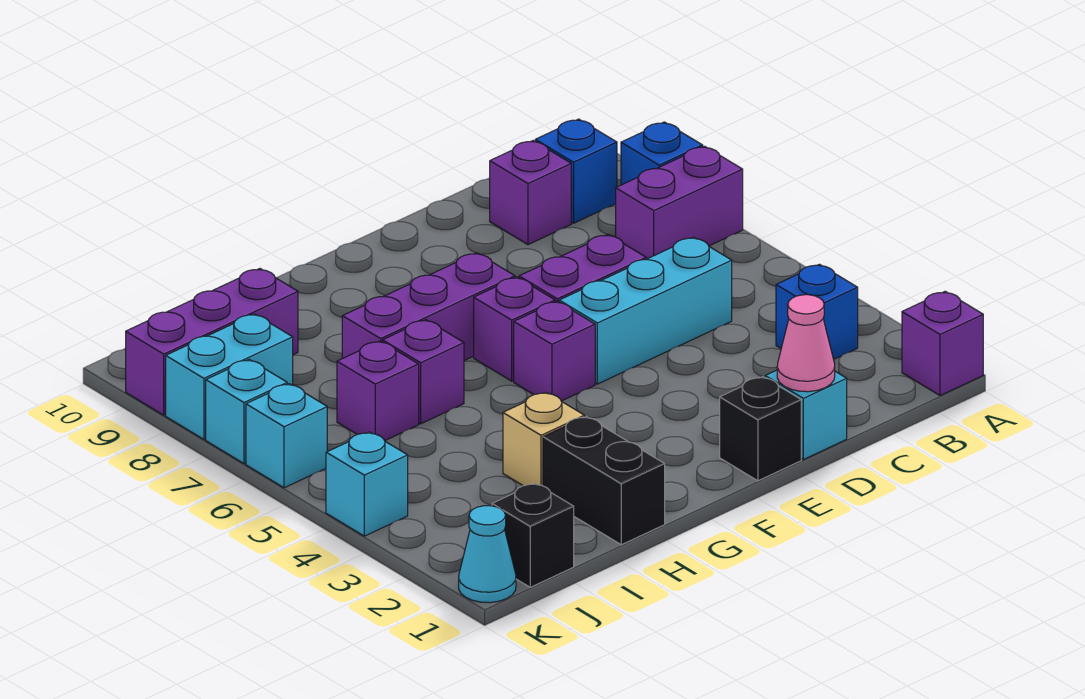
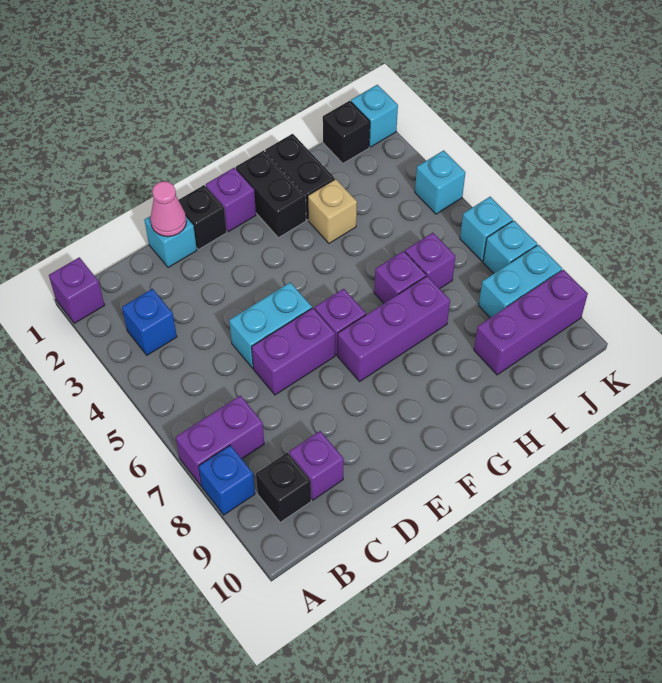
blue 1x1 brick [535,119,617,223] -> black 1x1 brick [256,453,311,522]
cyan 1x3 brick [559,237,732,384] -> cyan 1x2 brick [229,282,312,368]
purple 1x1 brick [514,301,595,401] -> purple 1x1 brick moved to [206,168,256,232]
none -> black 1x2 brick [236,150,306,238]
cyan 1x1 cone [459,506,516,603] -> cyan 1x1 brick [351,85,398,147]

